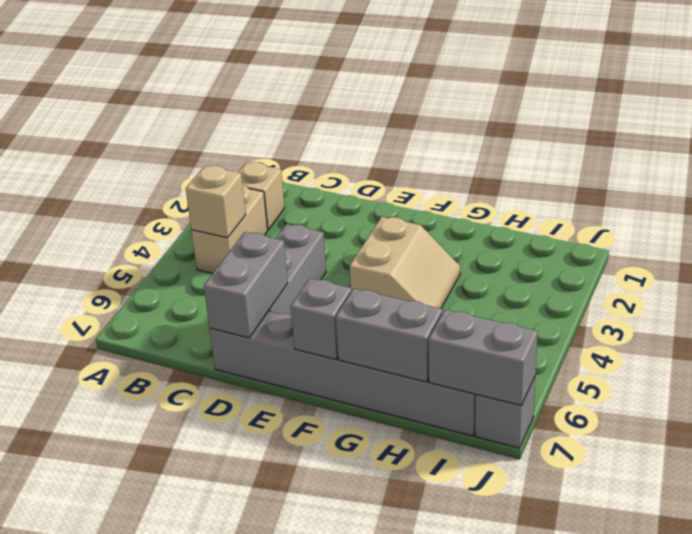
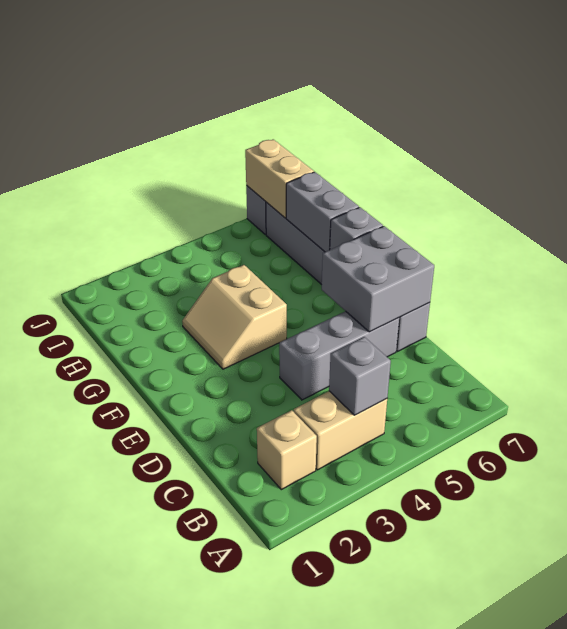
tan 1x1 brick [186,166,246,238] -> grey 1x1 brick [329,337,391,415]
grey 1x2 brick [204,232,288,338] -> grey 2x2 brick [322,226,434,332]
tan 2x2 slope [350,217,460,309] -> tan 2x2 slope turned to [182,265,287,369]
grey 1x2 brick [428,310,538,405] -> tan 1x2 brick [245,139,314,218]

